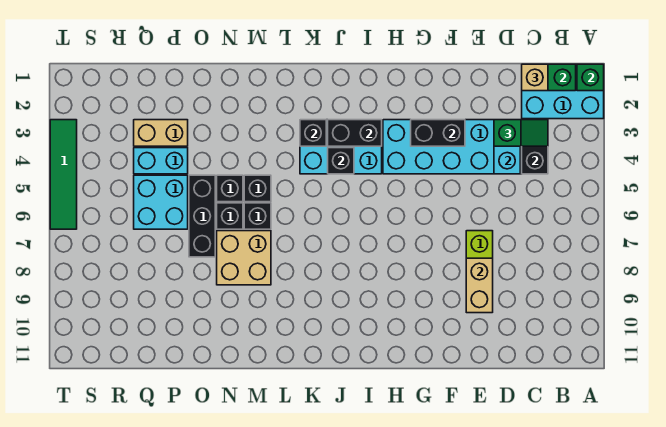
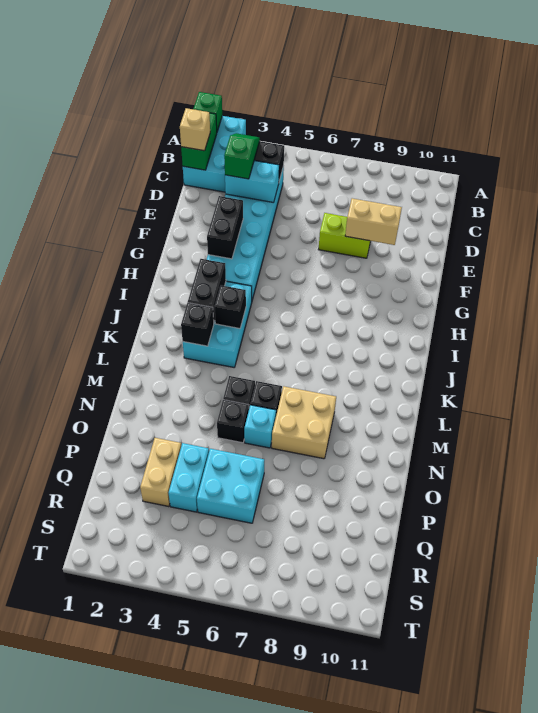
black 1x1 brick [217,203,243,229] -> cyan 1x1 brick [244,405,276,448]
black 1x3 brick [189,175,215,257] -> none
green 1x4 tile [50,120,77,229] -> none

